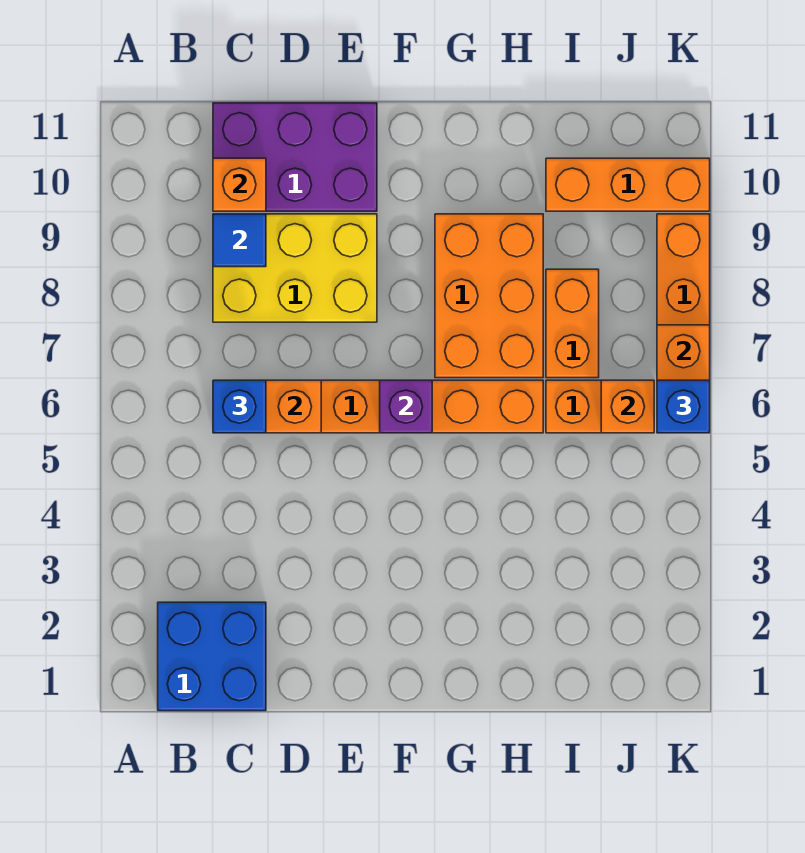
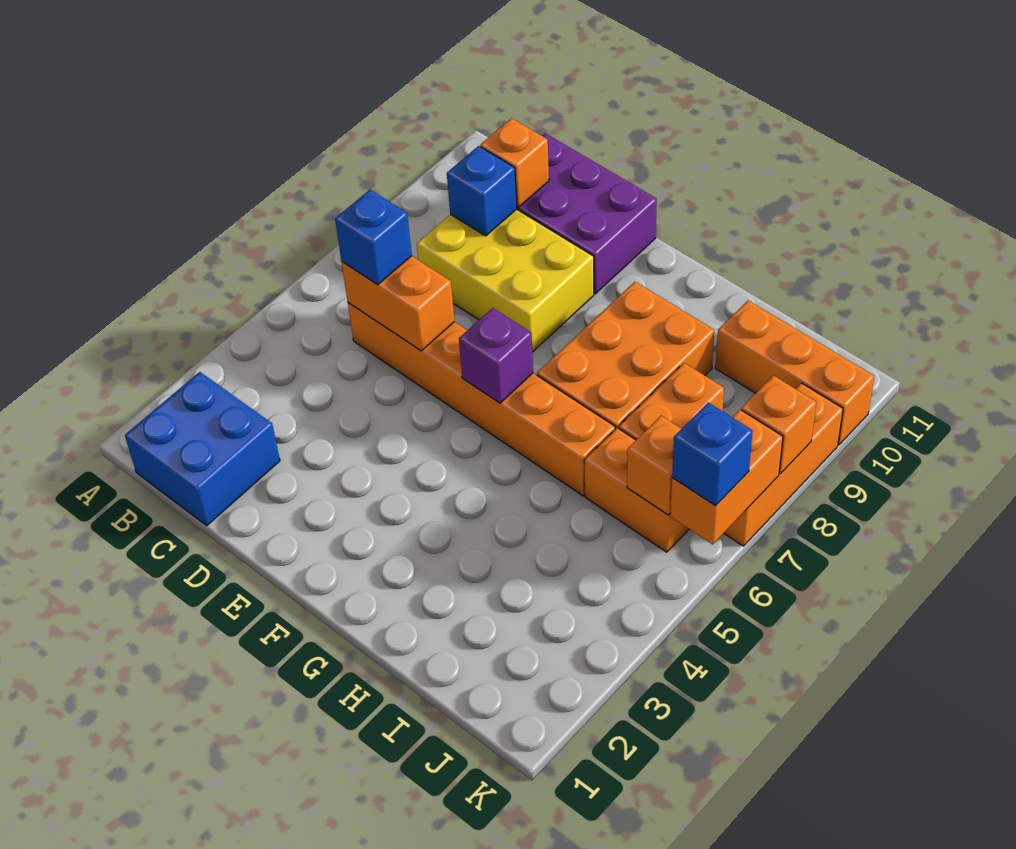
blue 1x1 tile [213,214,266,267] -> blue 1x1 brick [447,146,517,236]
none -> orange 1x1 brick [741,376,816,474]

